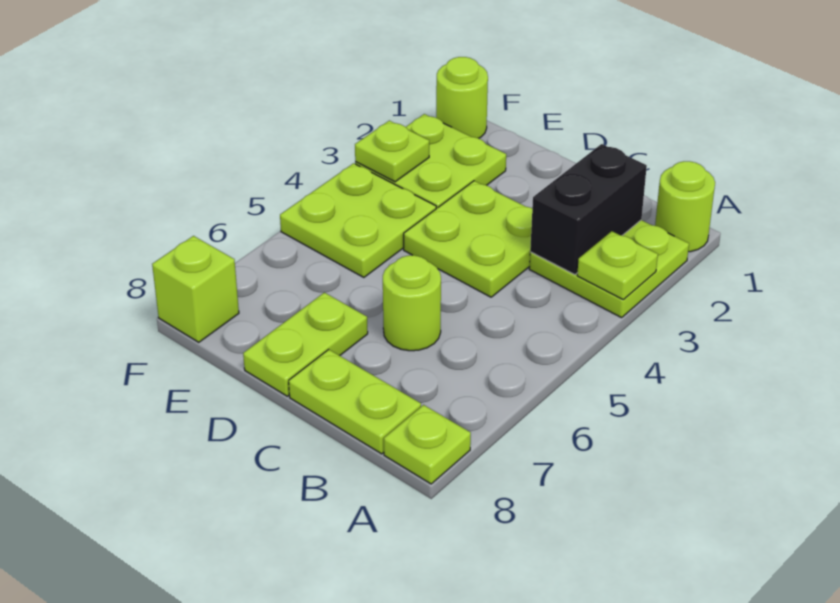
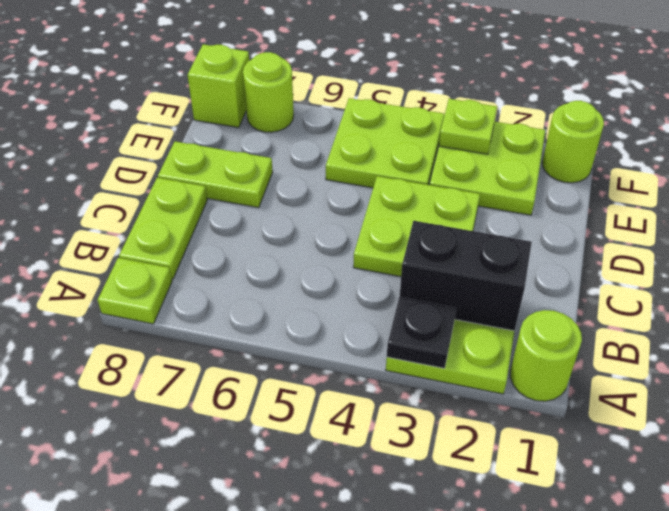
lime 1x1 plate [577,231,658,299] -> black 1x1 plate [387,297,456,368]
lime 1x1 round brick [383,255,441,351] -> lime 1x1 round brick moved to [243,52,294,132]

